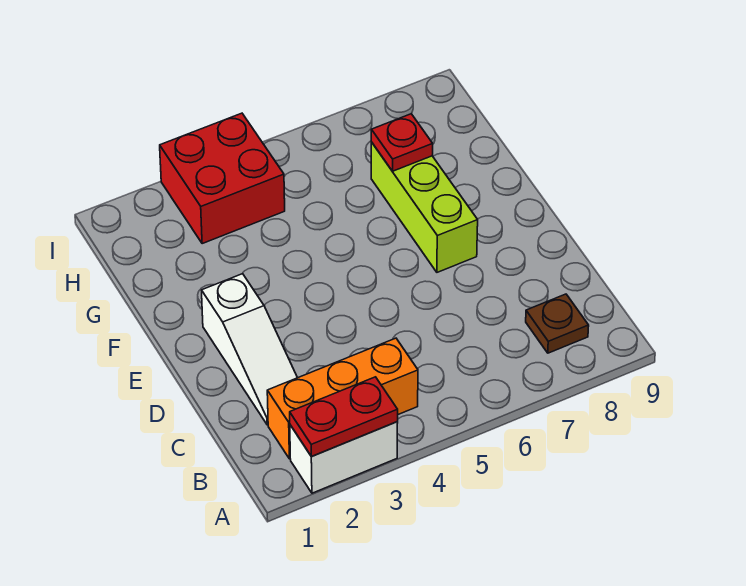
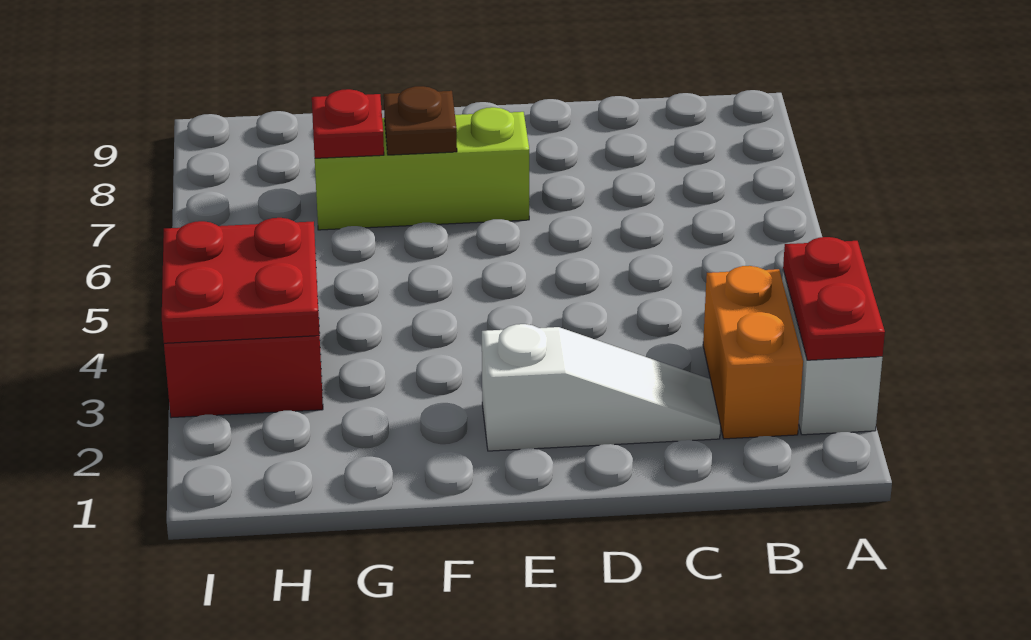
orange 1x3 brick [267,338,418,459] -> orange 1x2 brick [703,266,803,439]
brown 1x1 plate [526,294,589,353] -> brown 1x1 plate moved to [384,86,457,155]
none -> red 2x2 plate [162,218,319,343]

